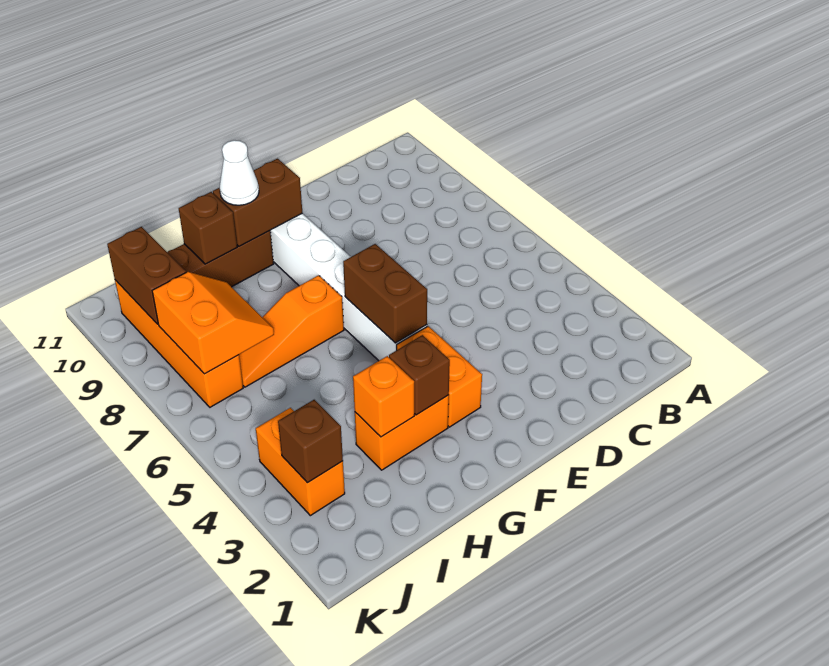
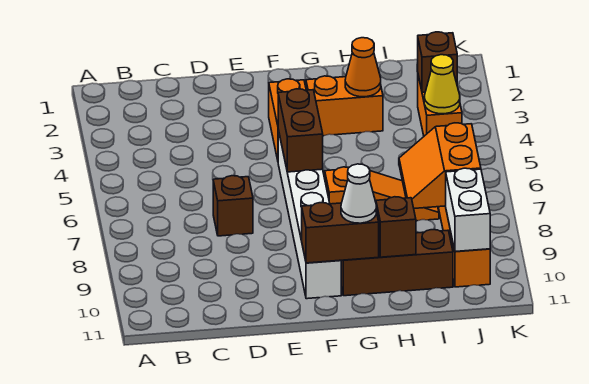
brown 1x1 brick [389,335,450,415] -> brown 1x1 brick moved to [213,176,253,236]
orange 1x1 brick [353,356,414,437] -> orange 1x1 cone [345,38,381,97]
none -> yellow 1x1 cone [424,55,460,114]
brown 1x2 brick [107,227,186,324] -> white 1x2 brick [446,168,490,252]

